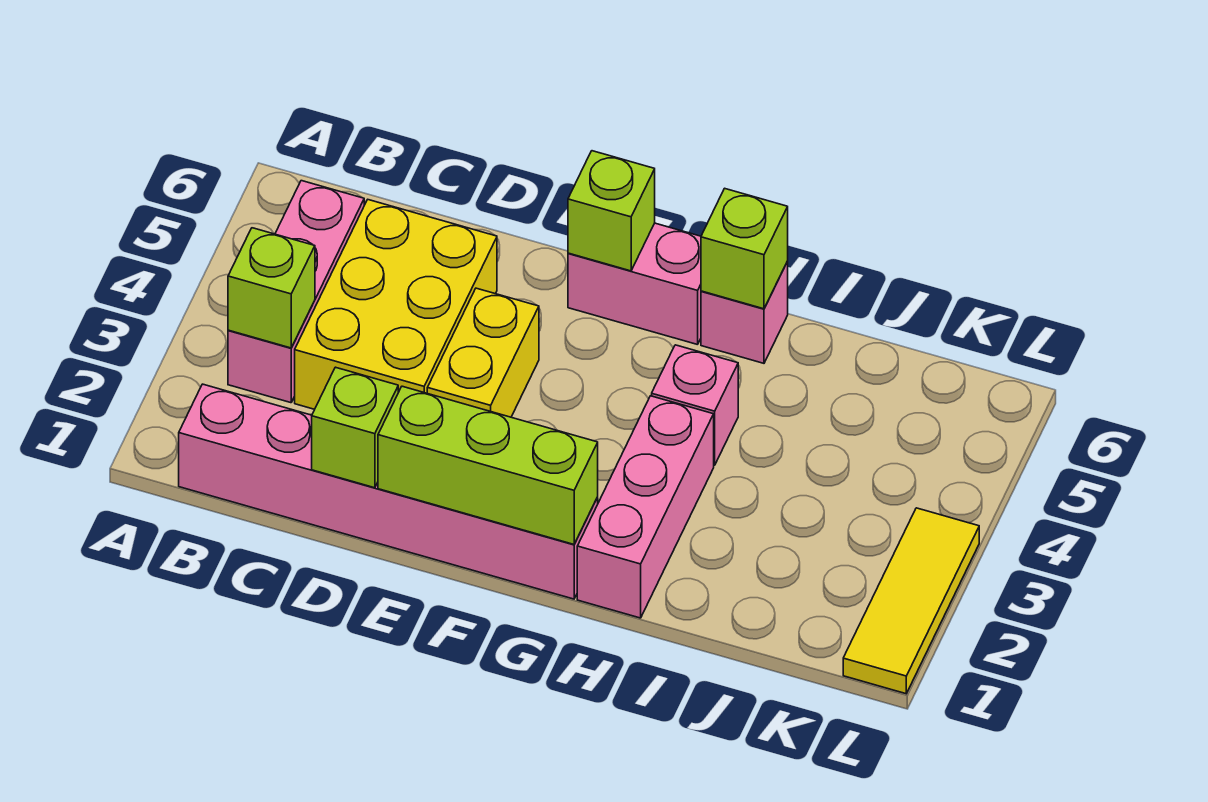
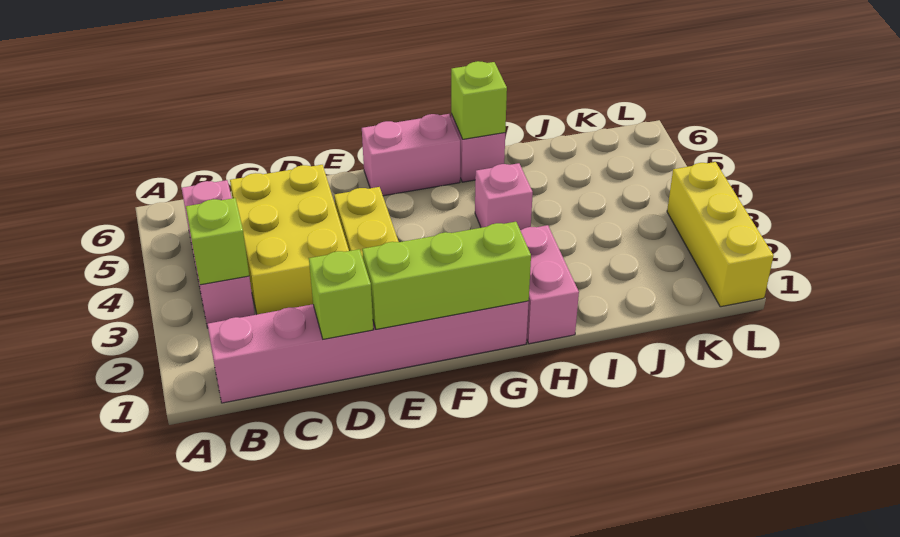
lime 1x1 brick [568,151,655,271] -> none
pink 1x3 brick [577,396,714,618] -> pink 1x2 brick [520,225,579,344]
yellow 1x3 tile [843,508,979,694] -> yellow 1x3 brick [667,162,774,307]

